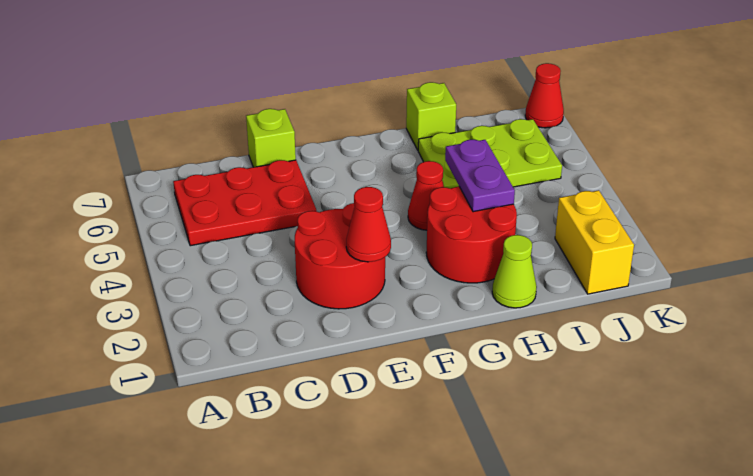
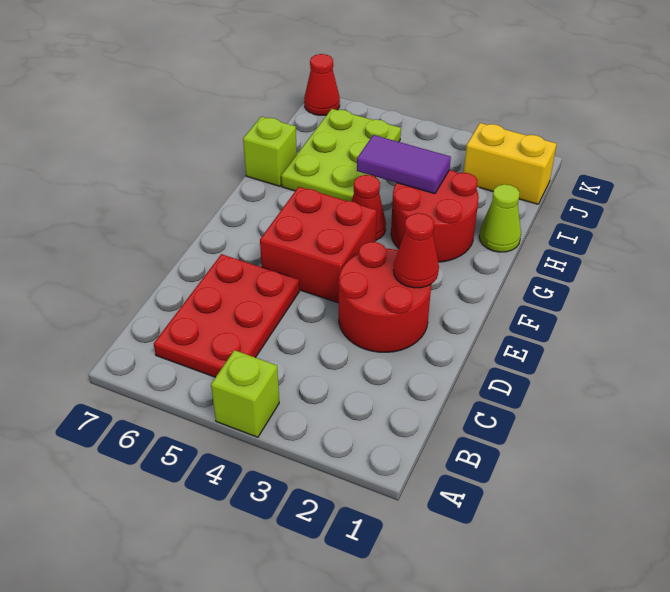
lime 1x1 brick [246,109,296,167] -> lime 1x1 brick moved to [211,350,279,437]
none -> red 2x2 brick [260,187,377,303]
purple 1x2 plate [445,140,515,212] -> purple 1x2 tile [357,135,451,194]

